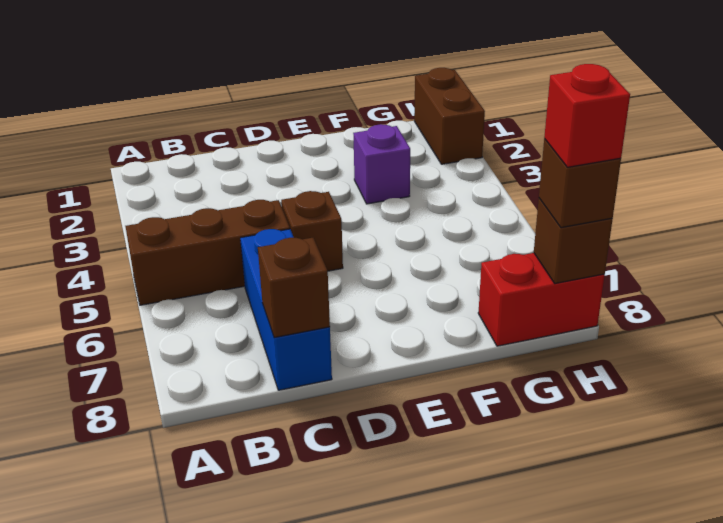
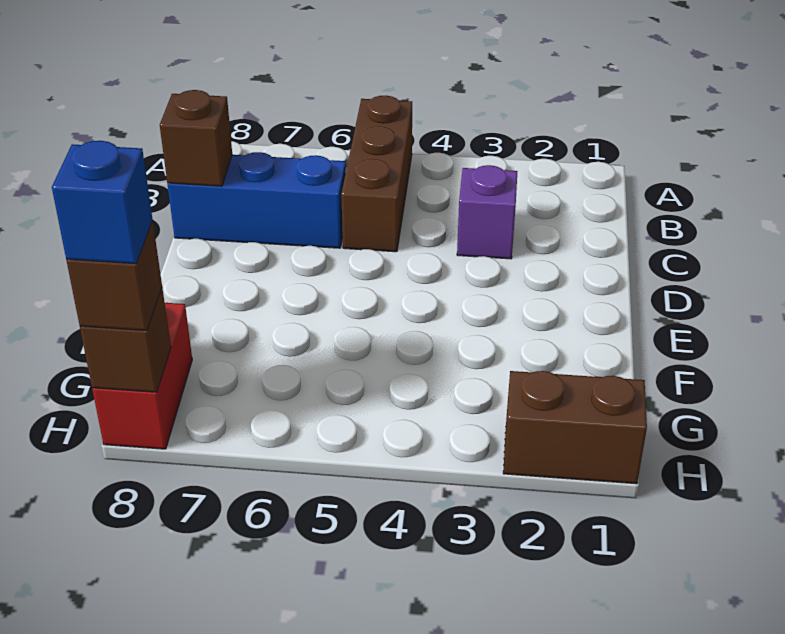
brown 1x1 brick [281,191,343,271] -> none
purple 1x1 brick [353,124,410,204] -> purple 1x1 brick moved to [457,165,517,259]
red 1x1 brick [544,64,630,167] -> blue 1x1 brick [52,141,153,264]

